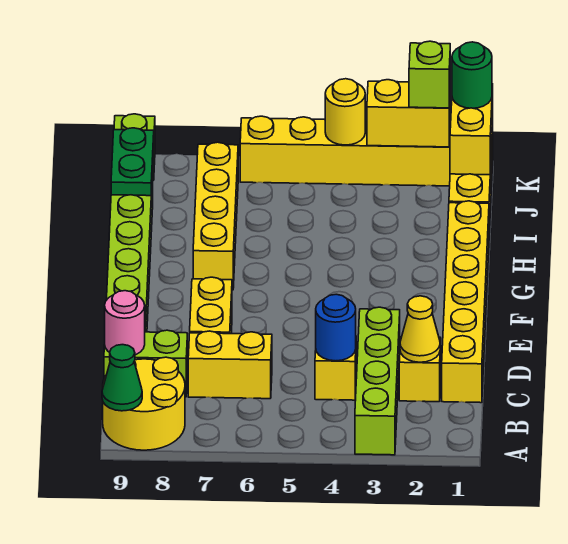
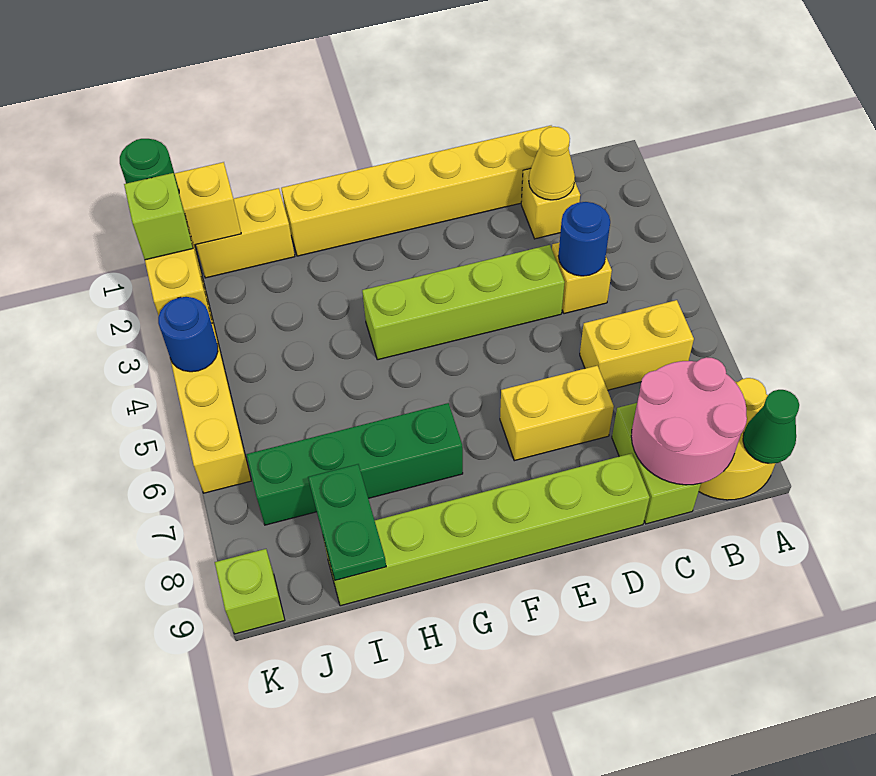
lime 1x4 brick [355,307,400,455] -> lime 1x4 brick moved to [362,245,565,360]
yellow 1x2 brick [188,331,272,399] -> yellow 1x2 brick turned to [580,300,694,390]
pink 1x1 round brick [105,291,145,355] -> pink 2x2 round brick [631,357,747,485]
yellow 1x4 brick [193,142,238,290] -> green 1x4 brick [246,403,463,525]
green 1x2 plate [111,128,154,196] -> green 1x2 plate turned to [308,464,386,580]
yellow 1x1 round brick [325,79,365,145] -> blue 1x1 round brick [158,297,218,372]

